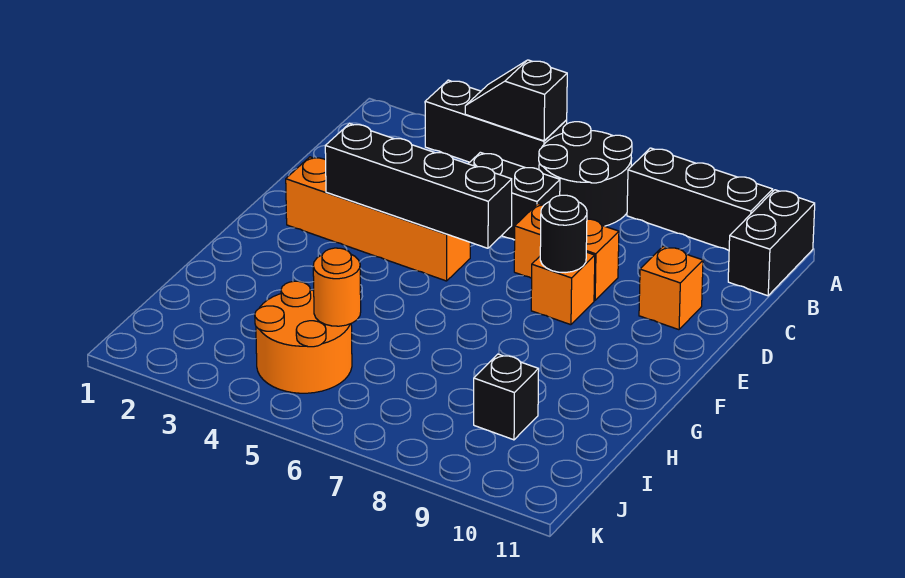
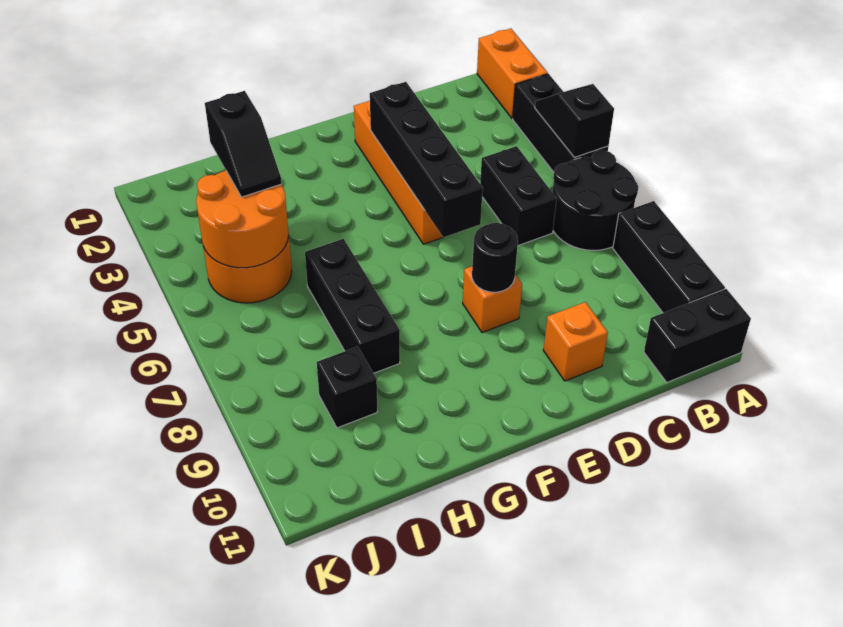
orange 1x2 brick [514,204,619,300] -> orange 1x2 brick moved to [477,29,548,118]
none -> black 1x3 brick [305,239,400,373]
none -> black 1x2 slope [205,91,281,197]
orange 1x1 round brick [313,248,361,326] -> orange 2x2 round brick [196,171,289,268]

